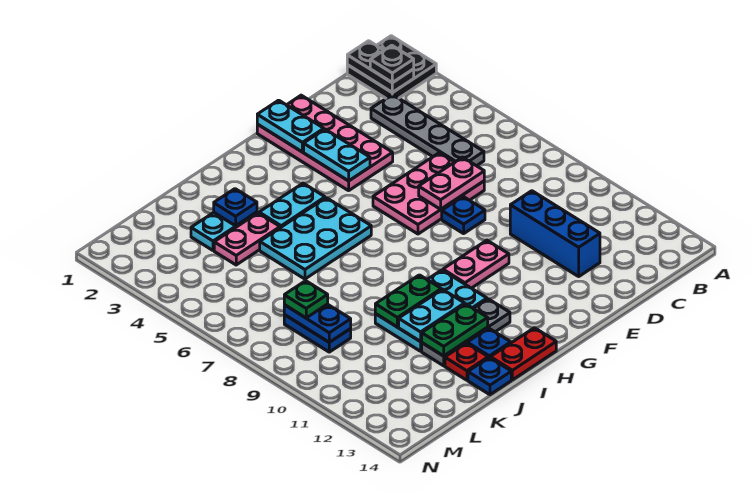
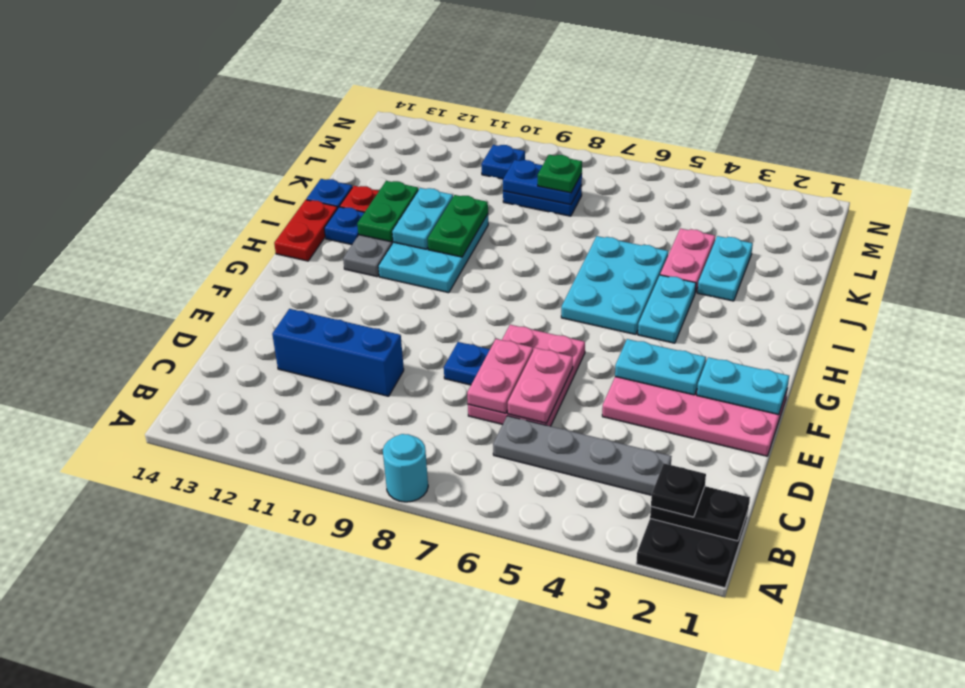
none -> cyan 1x1 round brick [383,434,428,502]
pink 1x2 plate [443,240,509,288] -> pink 1x2 plate moved to [508,348,573,423]
blue 1x1 plate [214,189,257,226] -> blue 1x1 plate moved to [481,145,525,179]

